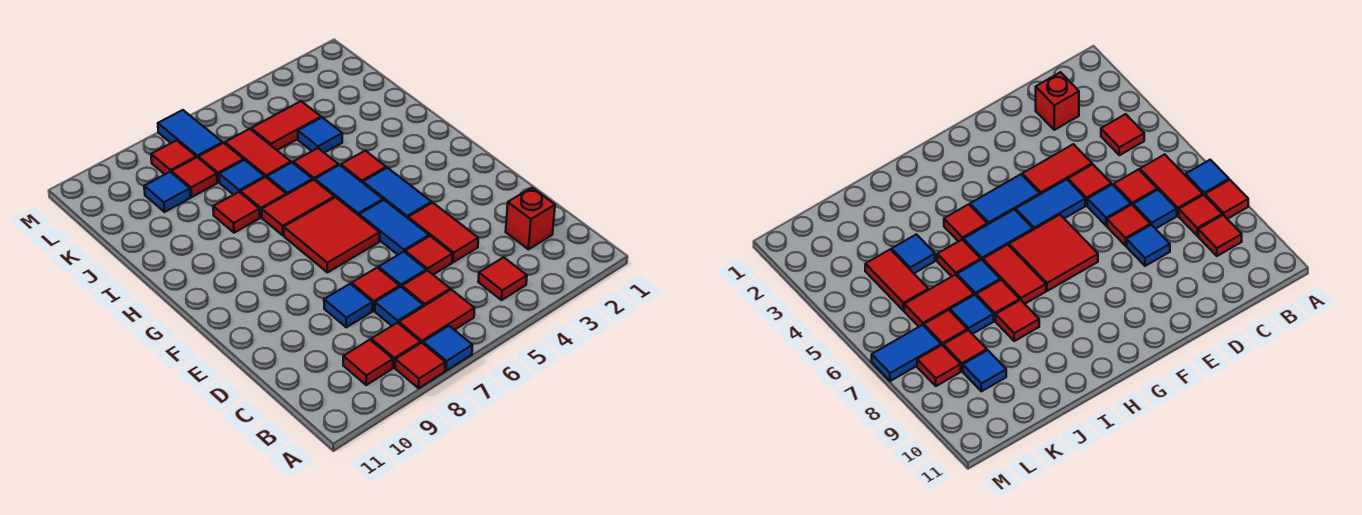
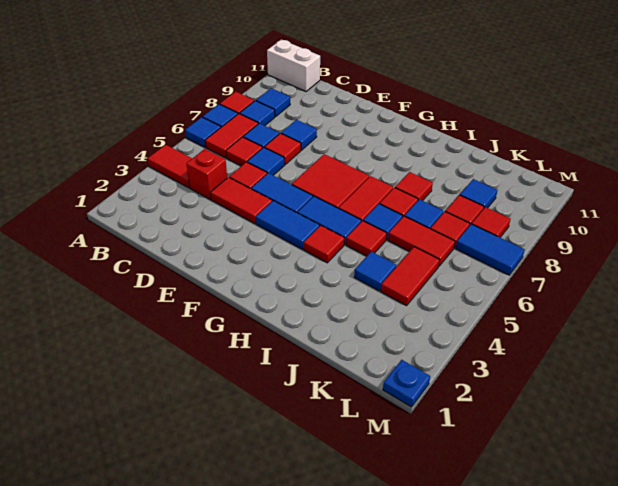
none -> blue 1x1 tile [185,117,221,147]
none -> white 1x2 brick [267,40,320,92]
red 1x1 tile [478,257,527,300] -> red 1x2 tile [148,145,192,188]
red 1x1 tile [371,323,421,368] -> blue 1x1 tile [240,101,275,126]
red 1x1 tile [343,340,393,385] -> blue 1x1 tile [256,88,290,117]
red 1x1 brick [506,188,555,249] -> red 1x1 brick moved to [186,149,227,199]
none -> blue 1x1 plate [383,360,430,407]

